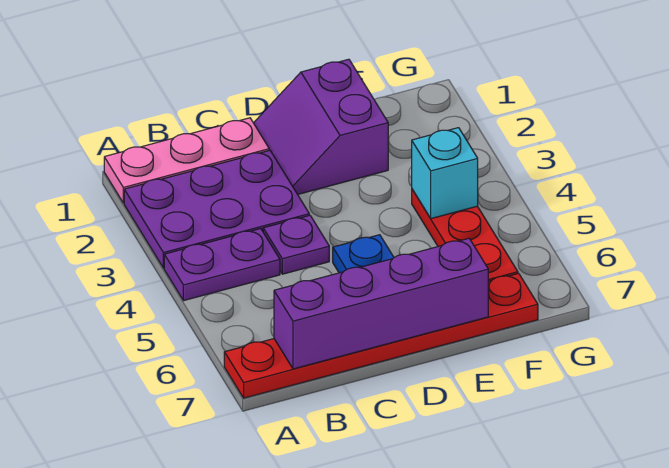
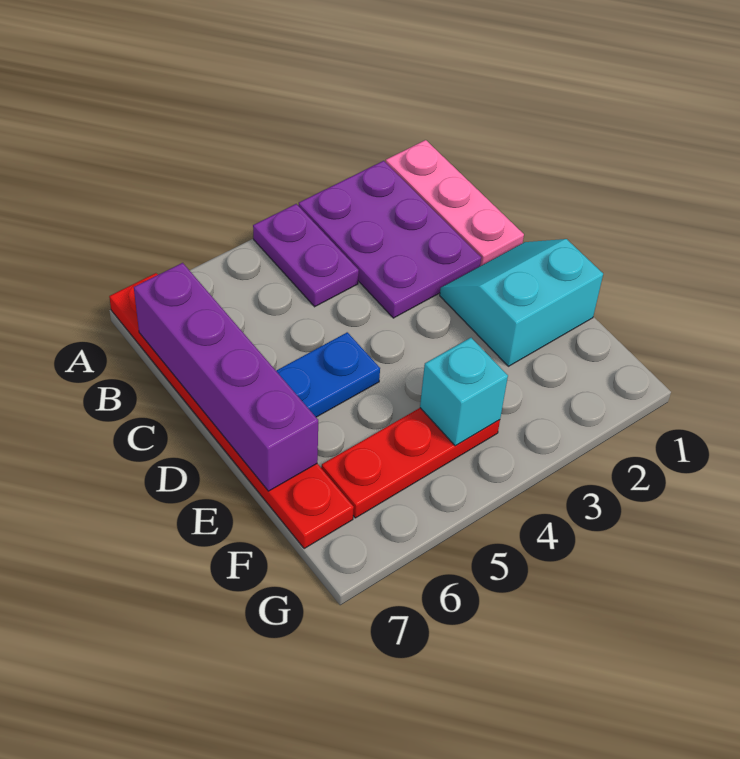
purple 1x1 plate [263,215,329,274] -> none
purple 2x2 slope [254,59,388,194] -> cyan 2x2 slope [440,239,603,366]

